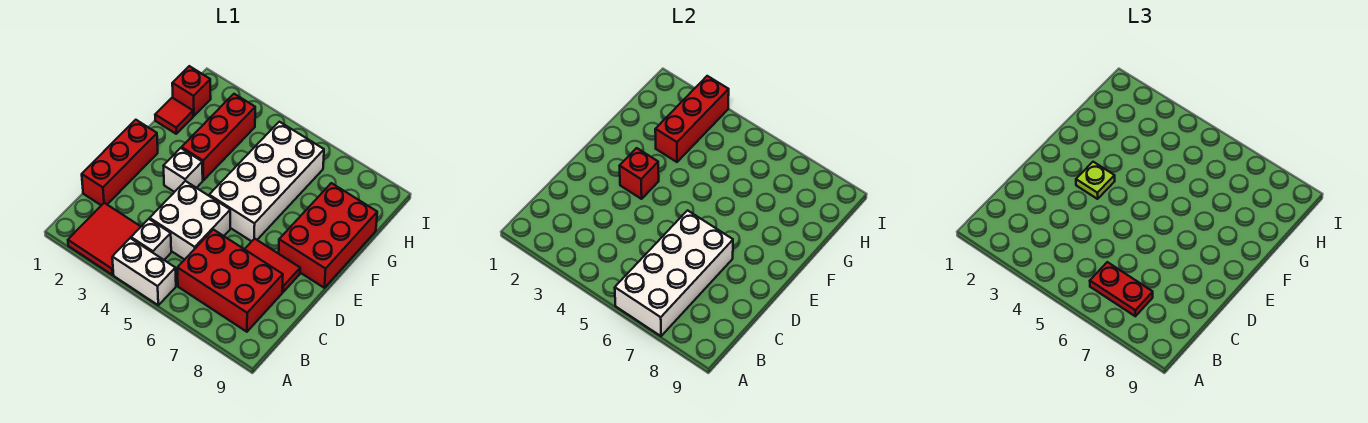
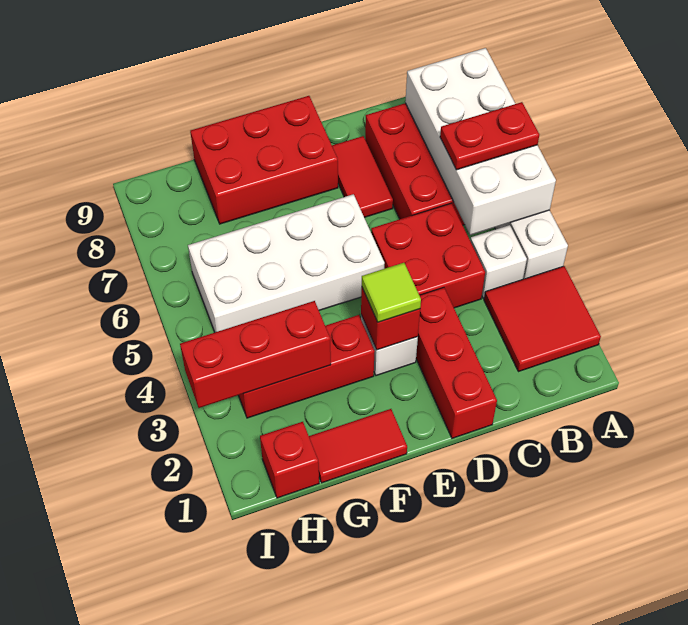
white 2x4 brick [615,210,733,336] -> white 2x4 brick turned to [405,48,556,235]
red 1x2 plate [1090,262,1153,316] -> red 1x2 plate turned to [440,102,539,170]
red 1x3 brick [82,120,158,205] -> red 1x3 brick turned to [416,288,497,438]
white 2x2 brick [150,181,230,260] -> red 2x2 brick [371,203,485,308]
lime 1x1 plate [1076,162,1115,199] -> lime 1x1 tile [362,263,421,322]
red 1x1 tile [155,98,193,134] -> red 1x2 tile [309,409,407,483]

